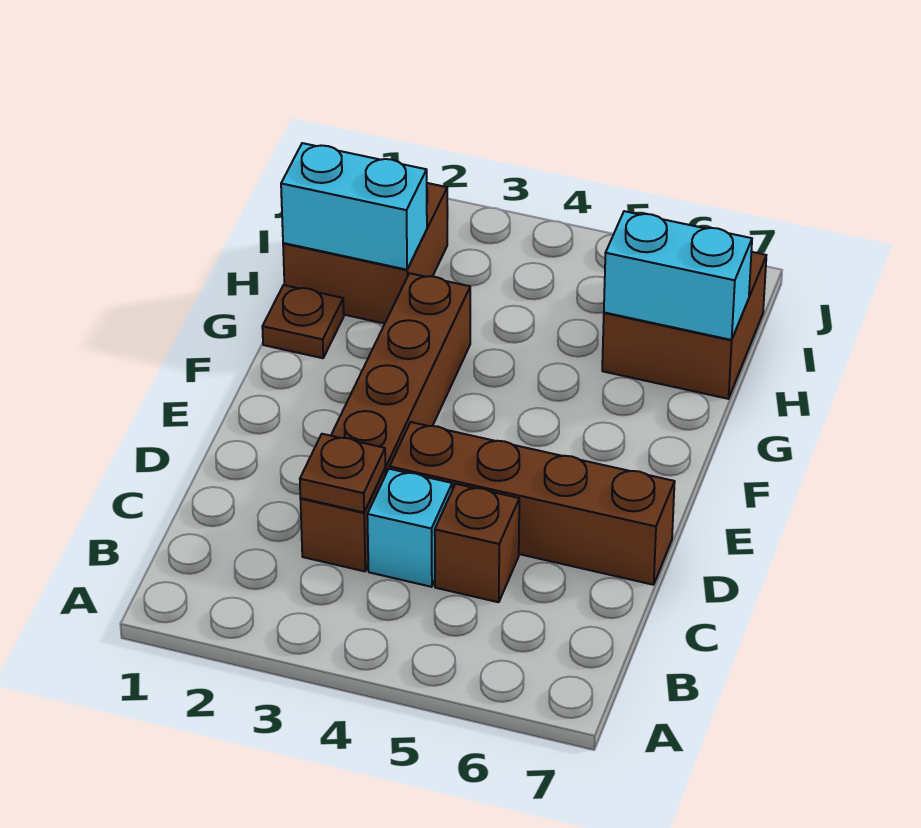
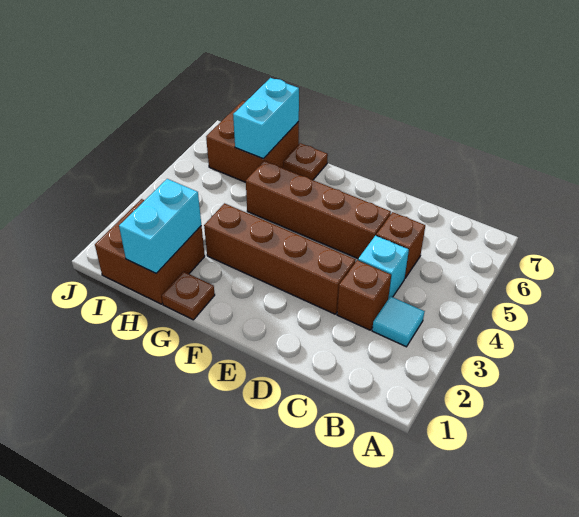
none -> cyan 1x1 tile [372,296,425,347]
brown 1x1 plate [300,434,385,512] -> brown 1x1 plate moved to [284,143,328,180]
brown 1x4 brick [390,422,675,585] -> brown 1x4 brick turned to [246,161,391,259]

